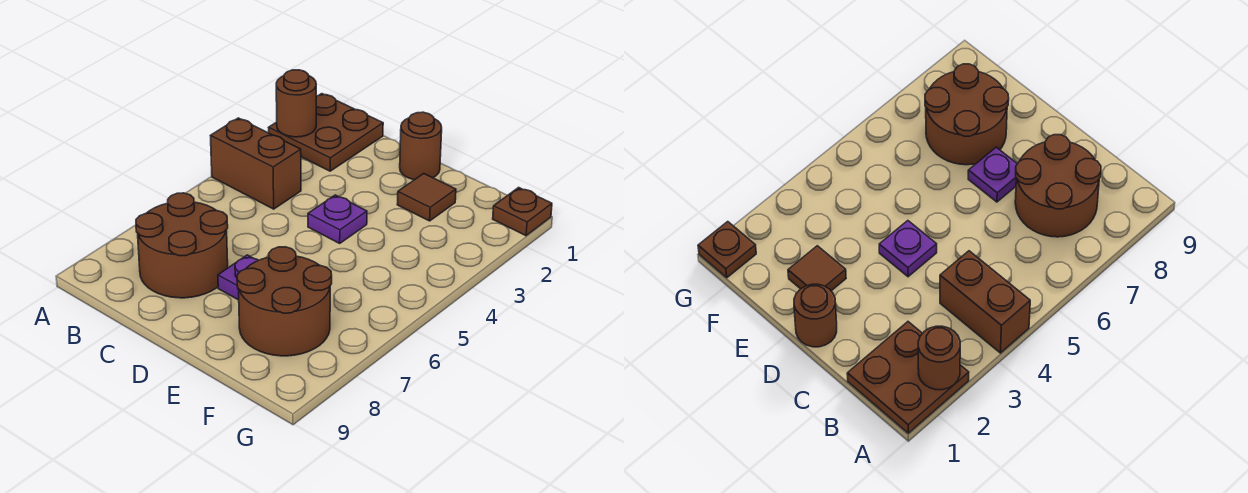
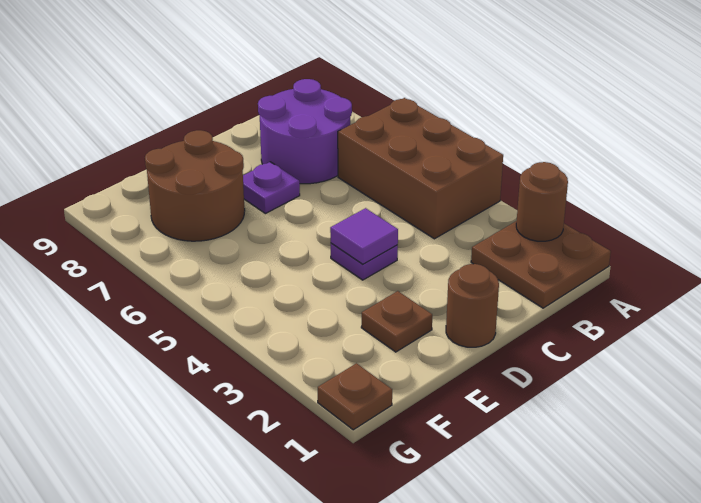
brown 1x2 brick [210,118,301,209] -> brown 2x3 brick [338,98,503,239]
brown 2x2 round brick [136,193,228,298] -> purple 2x2 round brick [258,79,352,184]
none -> purple 1x1 tile [330,208,398,264]
brown 1x1 tile [397,174,456,221] -> brown 1x1 plate [361,291,432,352]

